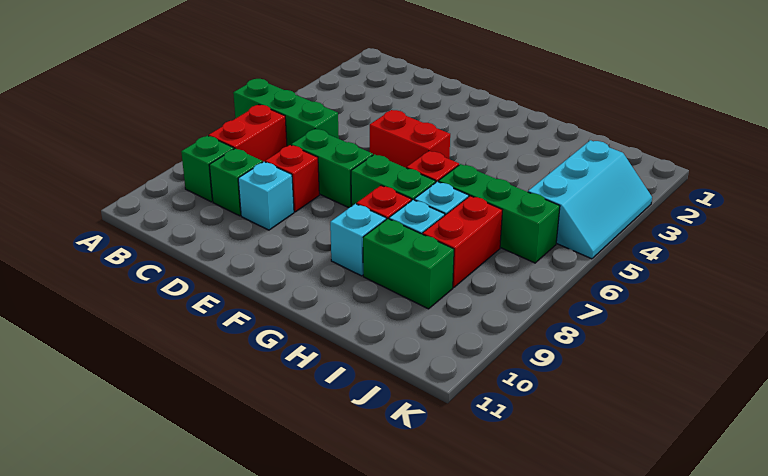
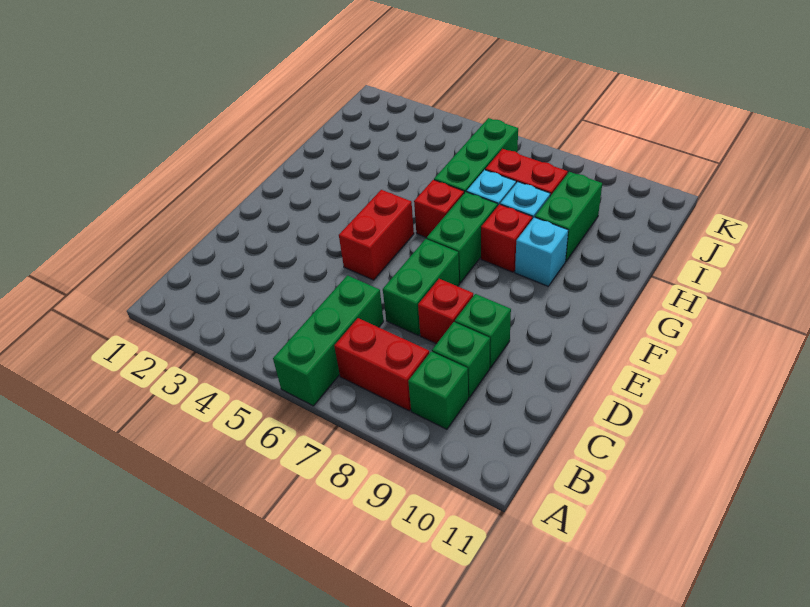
cyan 1x1 brick [238,162,294,230] -> green 1x1 brick [455,294,511,368]
cyan 2x3 slope [528,140,652,259] -> none

